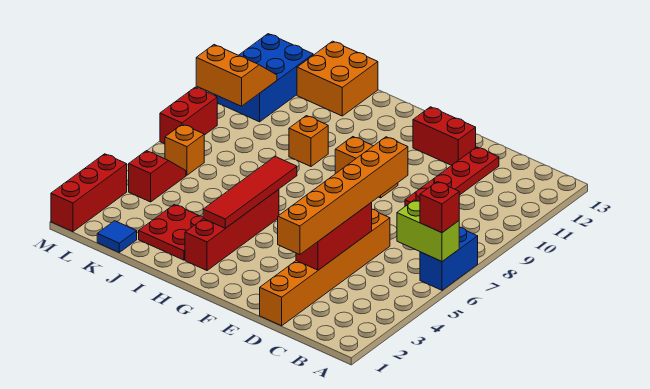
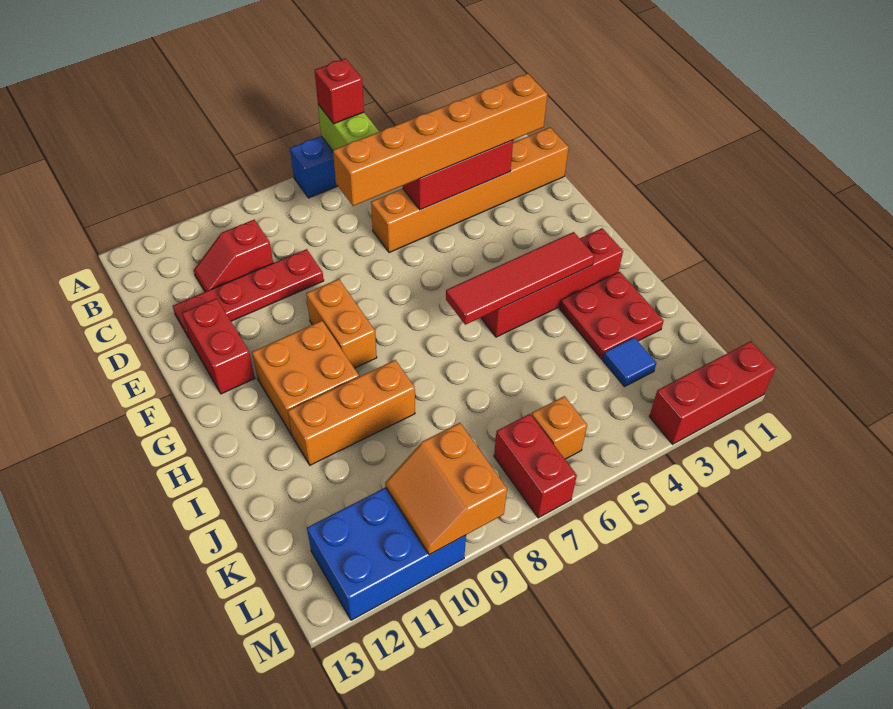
orange 1x1 brick [289,116,328,166] -> orange 1x3 brick [288,360,415,465]
orange 2x2 brick [297,41,378,116] -> orange 2x2 brick moved to [252,321,359,435]
blue 1x1 tile [97,221,137,252] -> blue 1x1 tile moved to [603,337,656,387]
red 1x2 slope [129,151,186,202] -> red 1x2 slope moved to [194,220,273,292]
red 1x2 brick [160,87,217,144] -> red 1x2 brick turned to [494,414,577,518]

